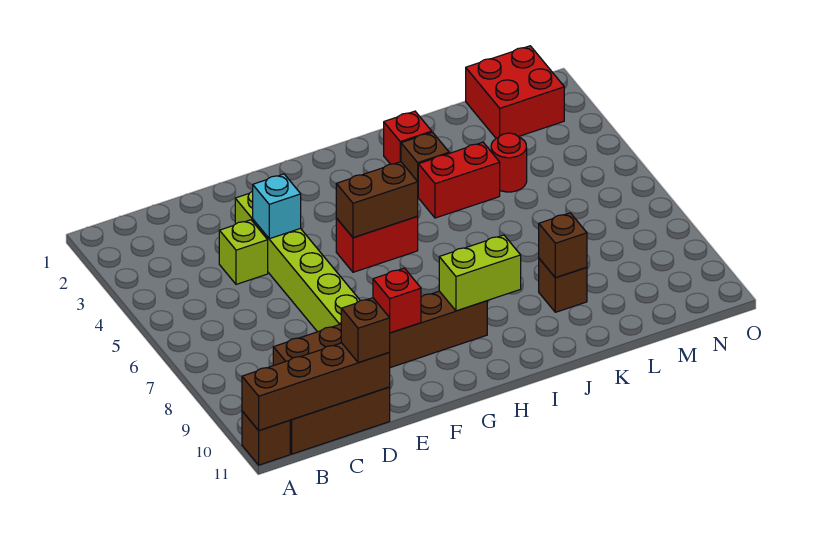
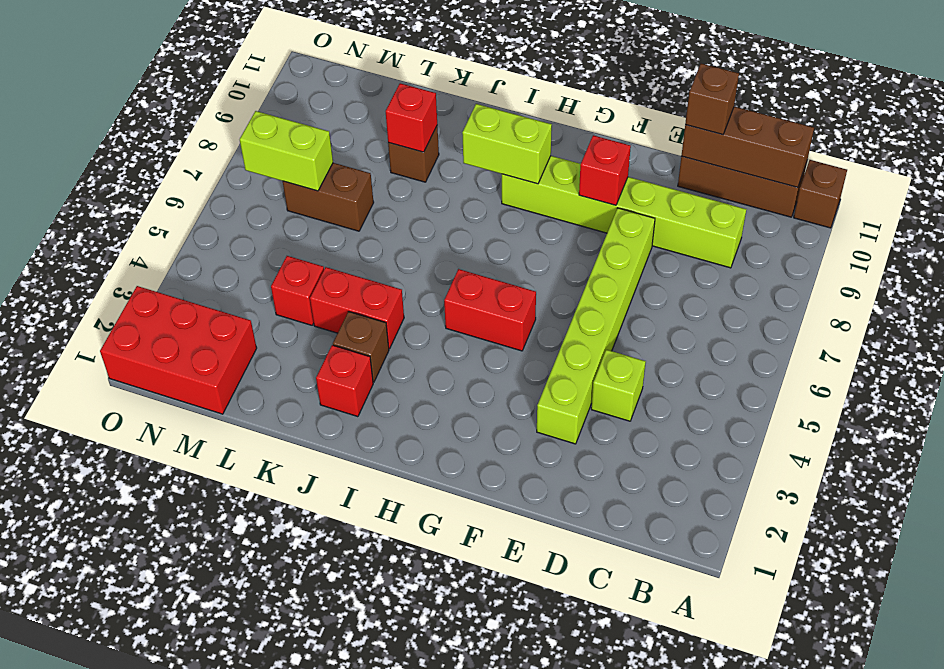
brown 1x4 brick [242,343,390,430] -> brown 1x3 brick [681,107,814,187]
brown 1x6 brick [273,291,487,368] -> lime 1x6 brick [502,156,746,268]
cyan 1x1 brick [253,174,301,239] -> none
brown 1x2 brick [336,162,418,238] -> brown 1x2 brick moved to [283,163,374,231]
brown 1x1 brick [539,213,587,278] -> red 1x1 brick [386,83,437,152]
red 1x1 round brick [491,133,527,192] -> red 1x1 brick [271,256,324,325]
red 2x2 brick [466,46,564,138] -> red 2x3 brick [100,286,257,414]
none -> lime 1x2 brick [240,111,333,191]

